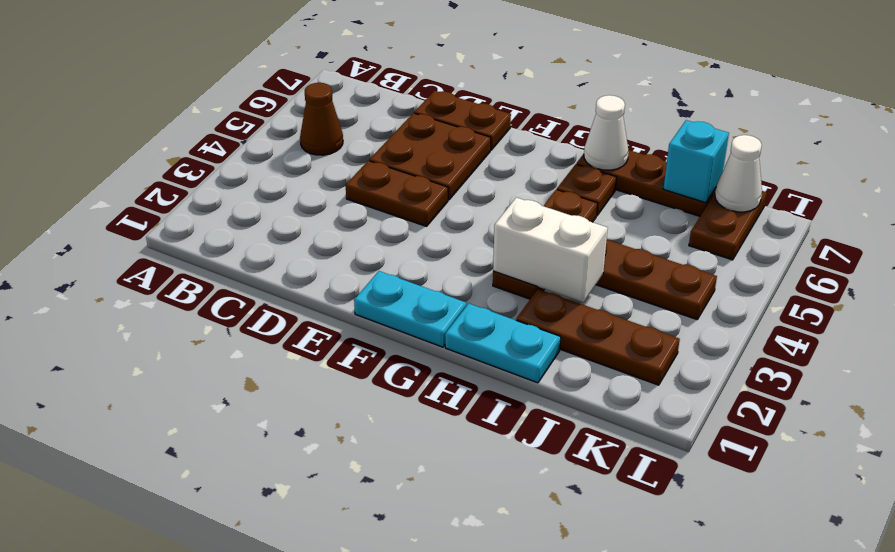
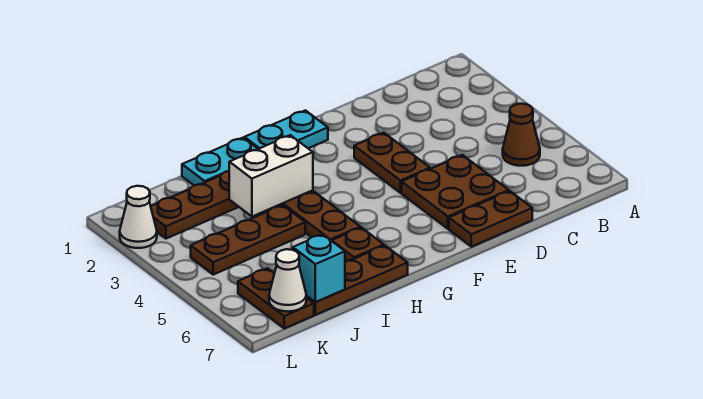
brown 1x2 plate [346,161,448,226] -> brown 1x2 plate turned to [354,133,430,193]
white 1x1 cone [584,95,629,170] -> white 1x1 cone moved to [120,186,157,248]

